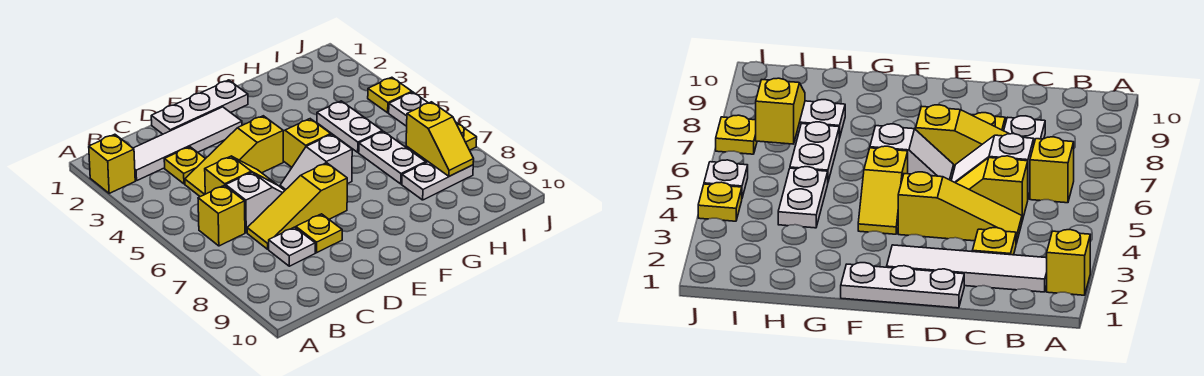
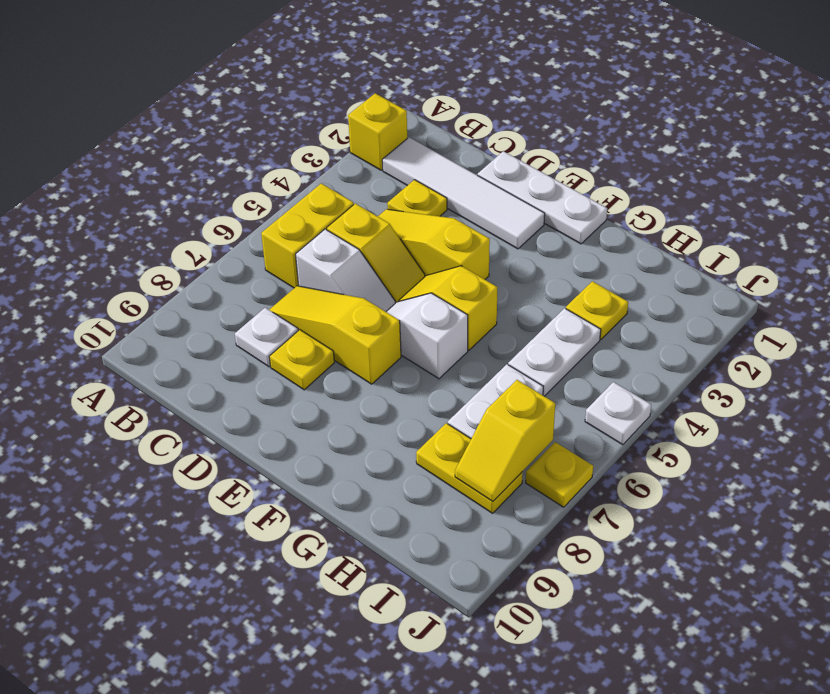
yellow 1x1 brick [198,185,245,246] -> yellow 1x2 brick [261,183,354,288]
yellow 1x2 slope [283,119,331,167] -> yellow 1x2 slope turned to [398,266,498,350]
white 1x2 plate [402,162,473,200] -> yellow 1x2 plate [416,423,523,513]
yellow 1x1 plate [368,77,412,113] -> yellow 1x1 plate moved to [566,281,628,340]

